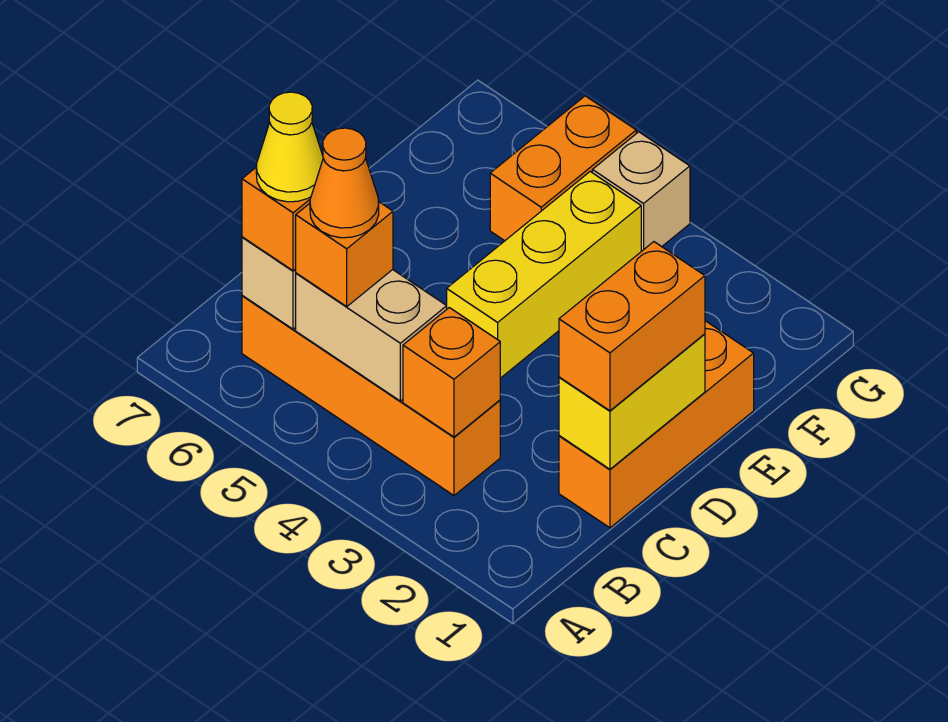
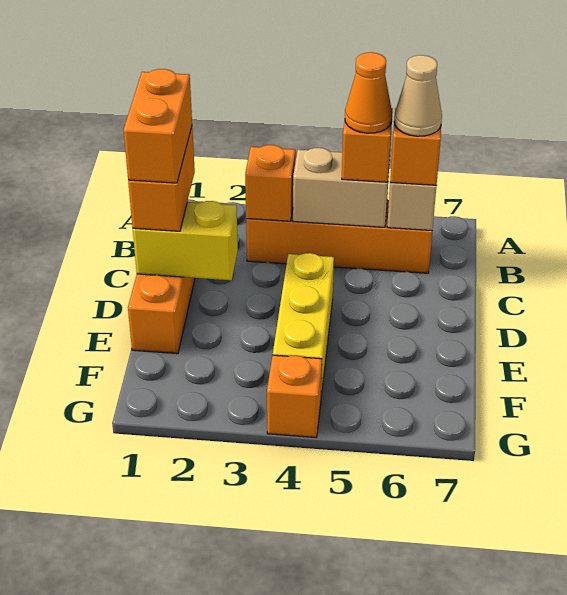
yellow 1x1 cone [256,92,323,202] -> tan 1x1 cone [394,55,442,136]
yellow 1x2 brick [559,334,705,469] -> yellow 1x2 brick turned to [133,201,238,280]
orange 1x2 brick [490,96,636,241] -> orange 1x2 brick moved to [124,69,192,183]
tan 1x1 brick [592,132,690,251] -> orange 1x1 brick [267,355,322,438]

